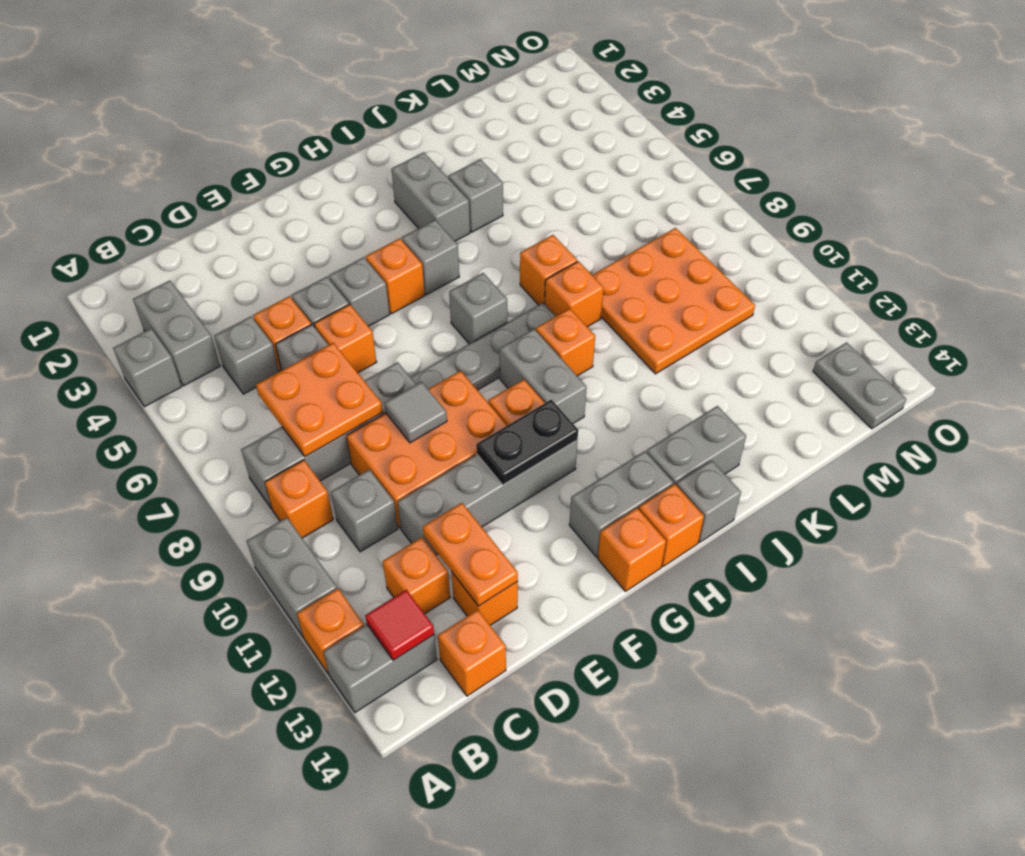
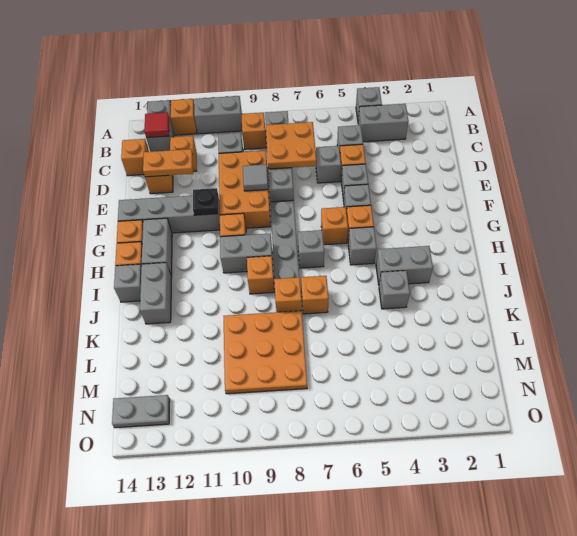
grey 1x4 brick [397,440,578,555] -> grey 1x4 brick turned to [118,195,220,233]
orange 1x1 brick [314,304,376,373] -> orange 1x1 brick moved to [321,207,348,245]
black 1x2 plate [476,400,578,485] -> black 1x1 plate [193,188,218,215]

